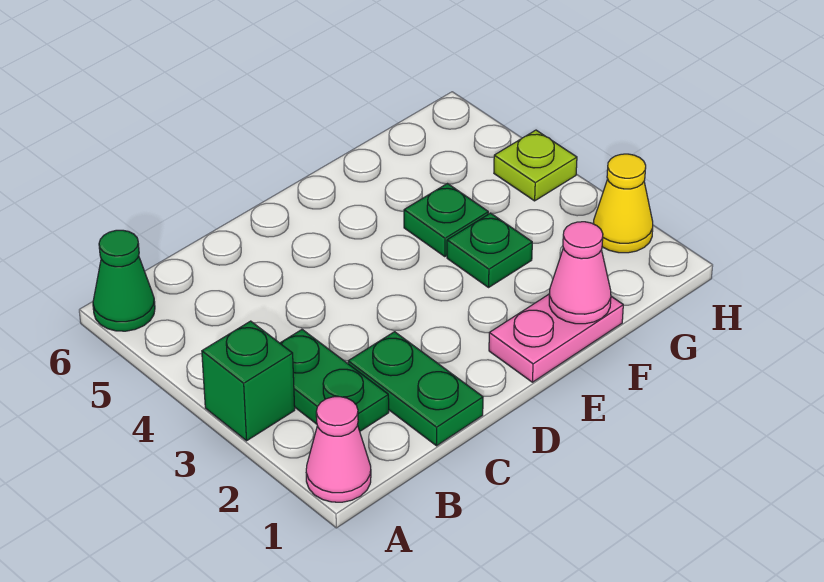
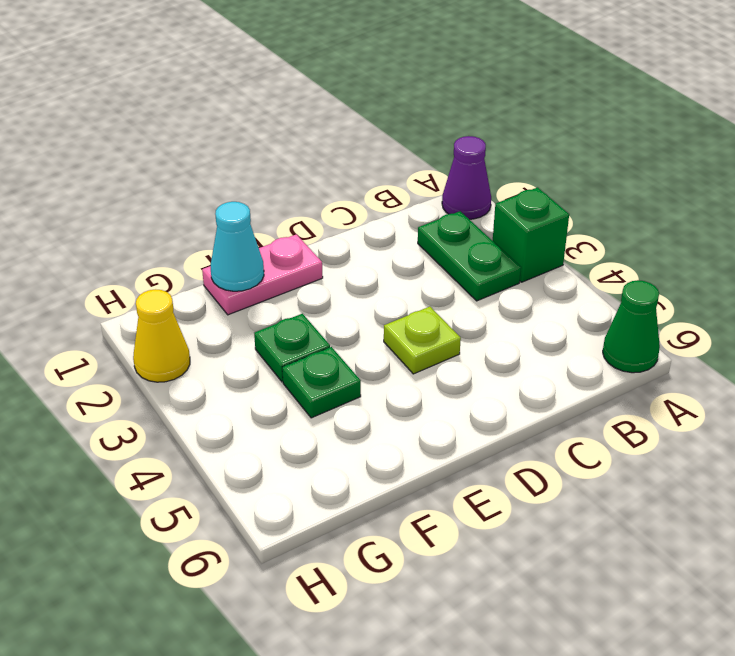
pink 1x1 cone [306,397,371,502] -> purple 1x1 cone [442,136,491,219]
green 1x2 plate [348,332,483,446] -> none
pink 1x1 cone [549,222,611,324] -> cyan 1x1 cone [211,202,264,291]
lime 1x1 plate [494,130,577,201] -> lime 1x1 plate moved to [384,307,461,374]

